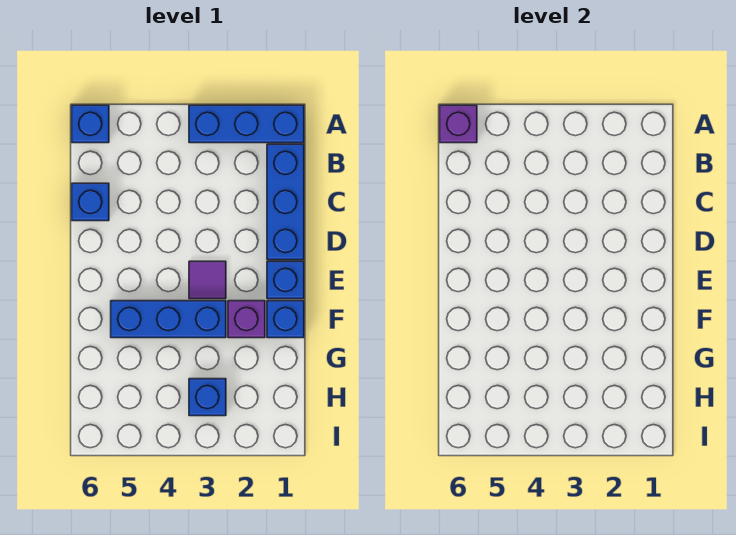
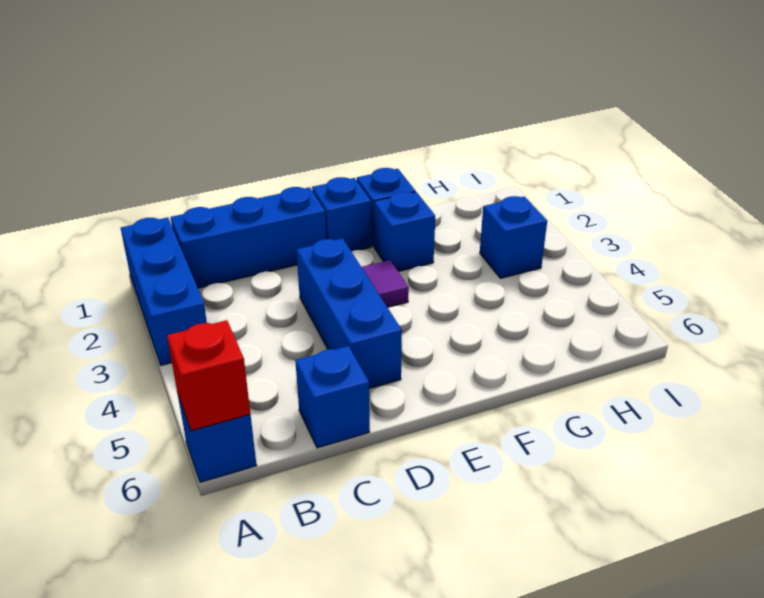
purple 1x1 brick [440,105,477,143] -> red 1x1 brick [167,320,250,431]
purple 1x1 brick [228,301,265,338] -> blue 1x1 brick [374,192,435,272]
blue 1x3 brick [111,301,226,338] -> blue 1x3 brick moved to [296,239,402,389]

